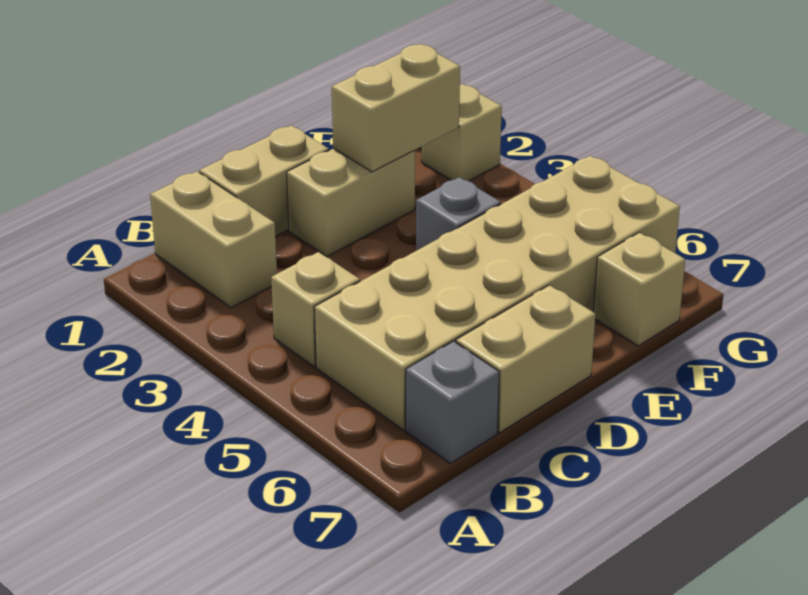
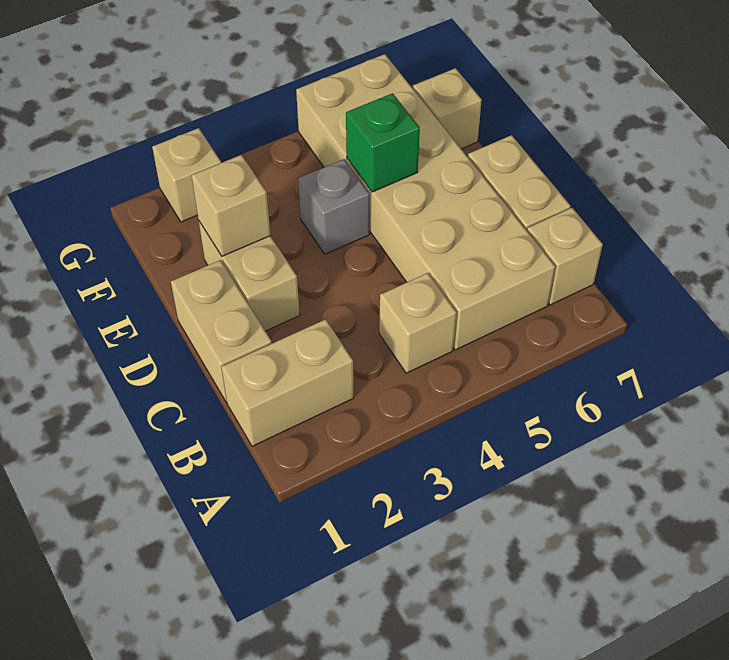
grey 1x1 brick [406,341,499,463] -> tan 1x1 brick [527,208,603,305]
tan 1x2 brick [332,44,460,172] -> tan 1x1 brick [192,155,271,256]
none -> green 1x1 brick [346,93,420,192]

